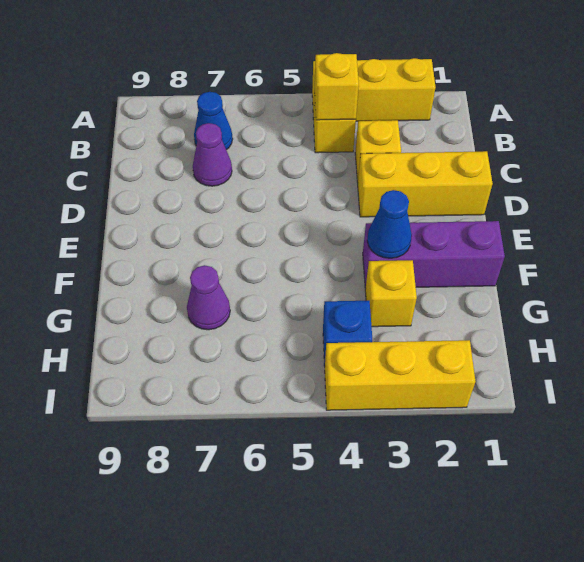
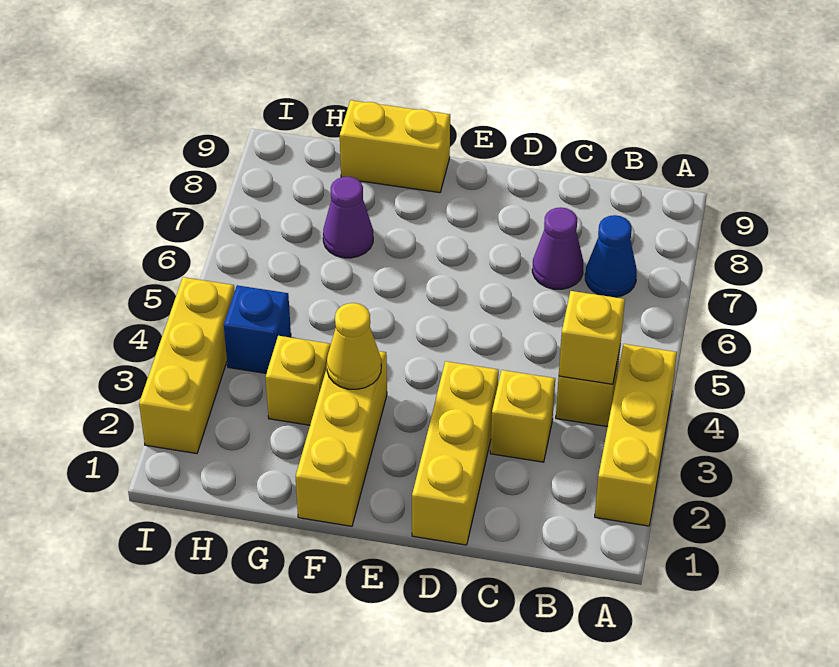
purple 1x3 brick [363,221,505,288] -> yellow 1x3 brick [295,351,387,526]
blue 1x1 cone [367,190,412,258] -> yellow 1x1 cone [327,303,381,389]
none -> yellow 1x2 brick [340,100,450,193]

